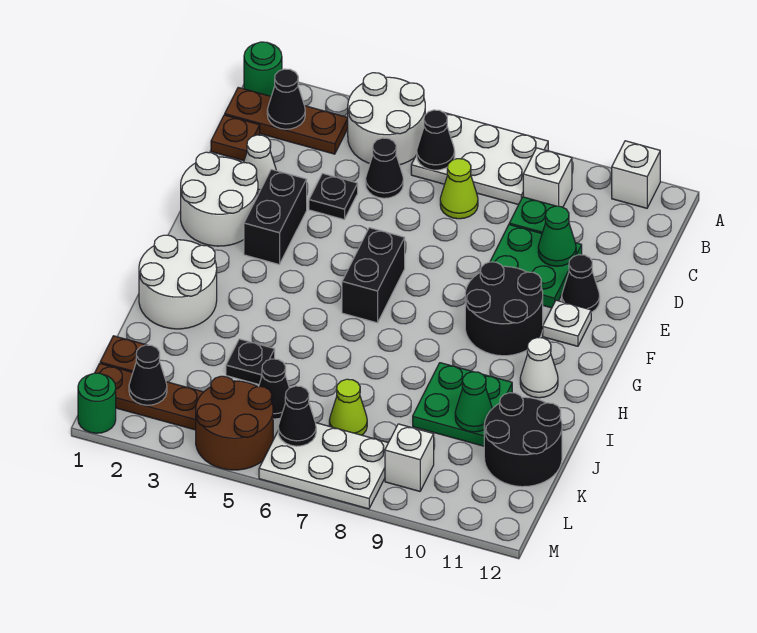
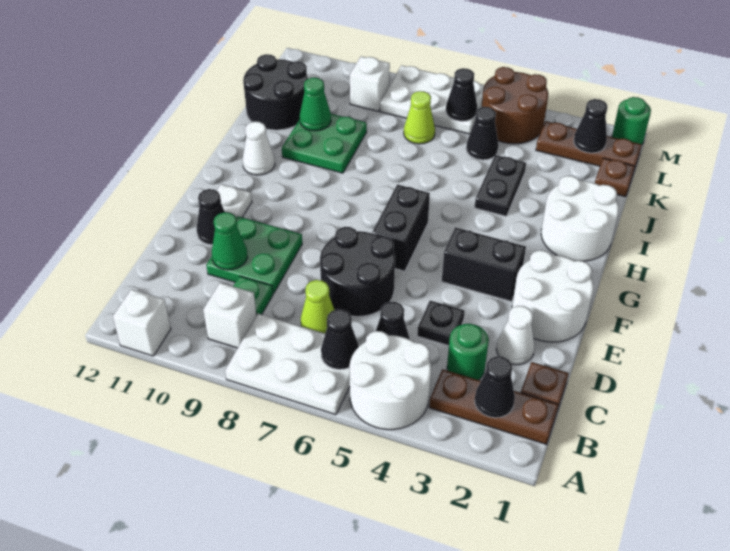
green 1x1 round brick [244,42,282,96] -> green 1x1 round brick moved to [447,324,489,380]
black 1x2 brick [244,169,307,264] -> black 1x2 brick turned to [442,227,526,301]
black 2x2 round brick [465,262,543,356] -> black 2x2 round brick moved to [320,227,395,317]
black 1x1 plate [226,339,275,384] -> black 1x2 plate [475,155,526,216]

